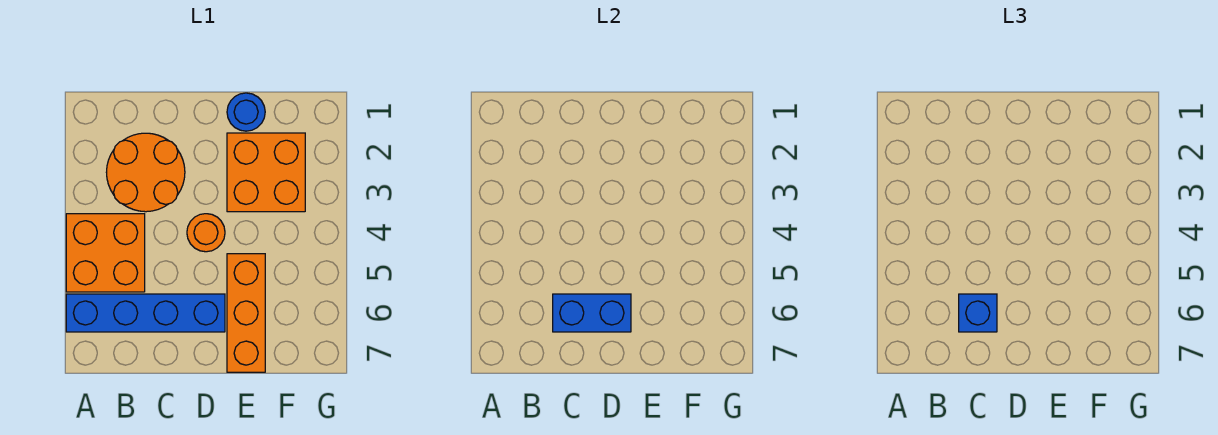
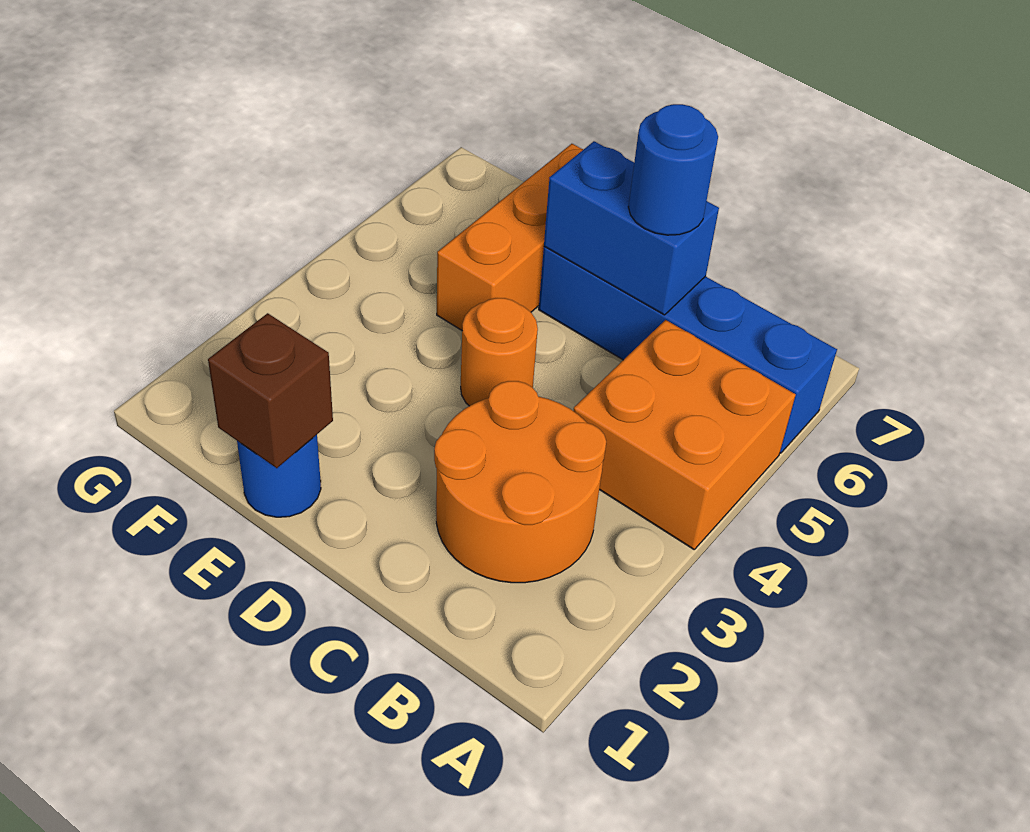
blue 1x1 brick [959,294,997,332] -> blue 1x1 round brick [628,104,718,235]
none -> brown 1x1 brick [208,313,333,468]
orange 2x2 brick [227,133,305,212] -> none

